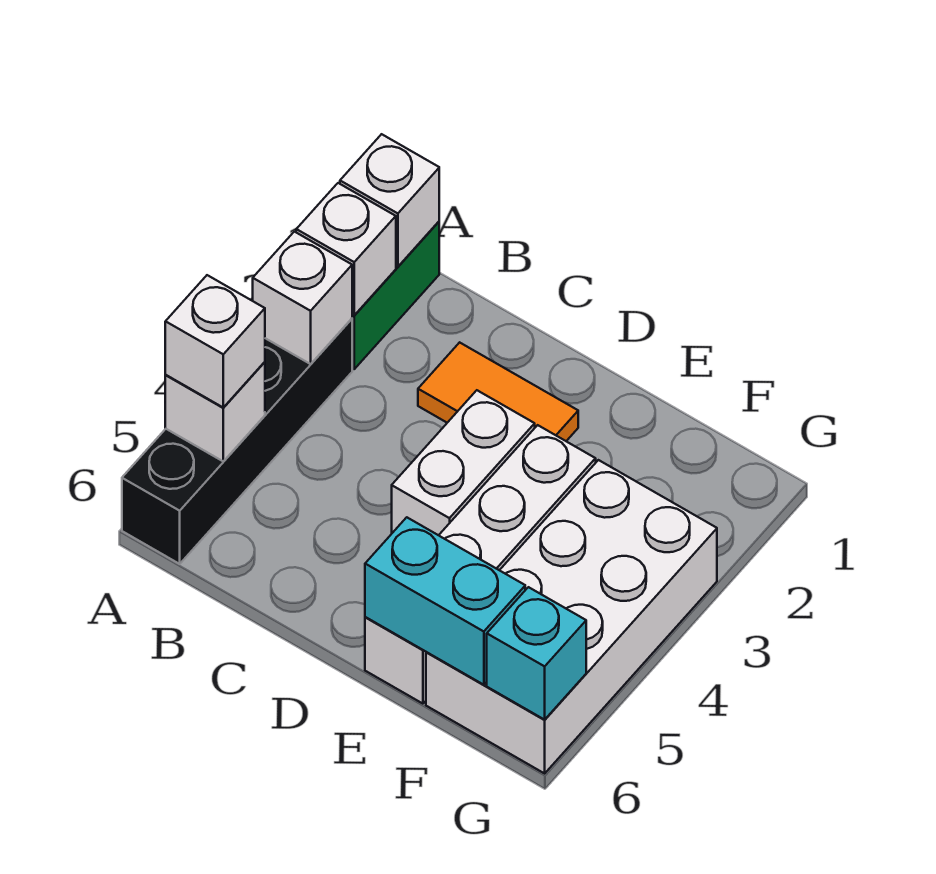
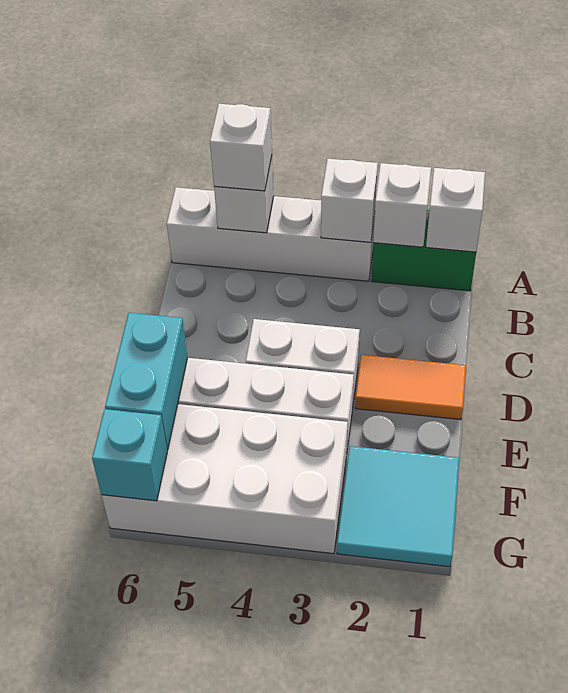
black 1x4 brick [122,319,352,564] -> white 1x4 brick [167,187,375,281]
orange 1x2 tile [418,342,578,441] -> orange 1x2 tile turned to [355,355,466,420]
none -> cyan 2x2 tile [337,446,459,567]

